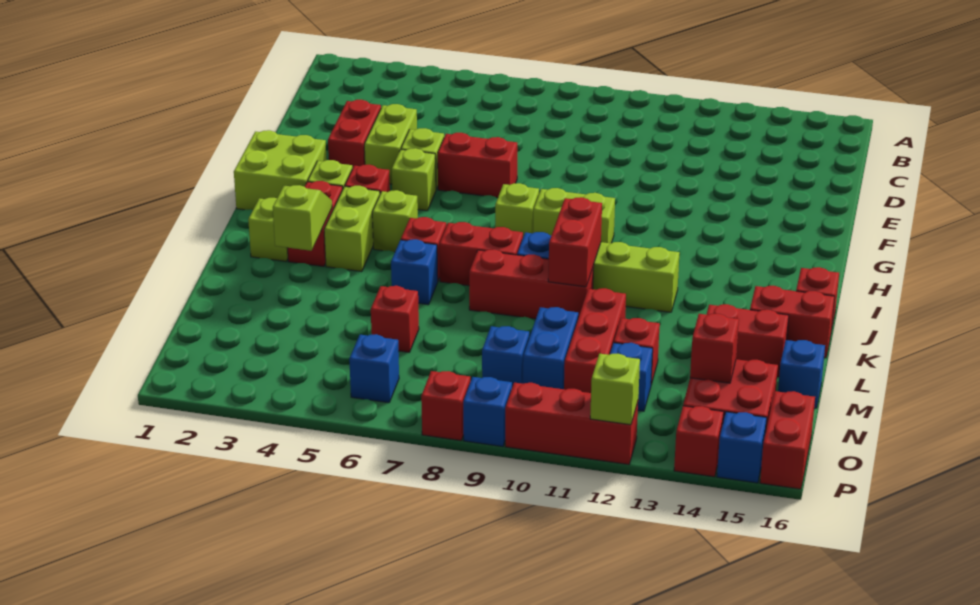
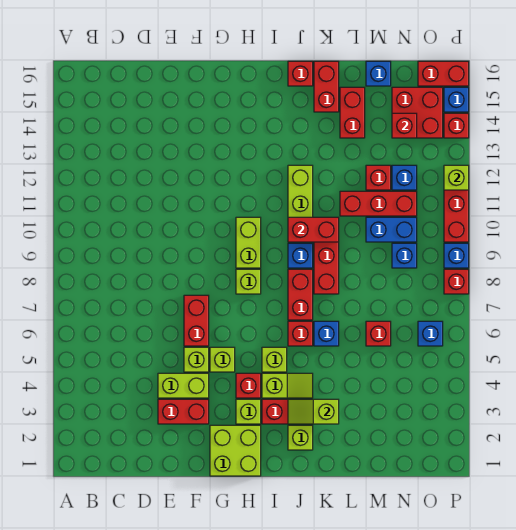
lime 1x2 brick [324,186,380,272] -> lime 1x2 slope [262,373,313,398]

